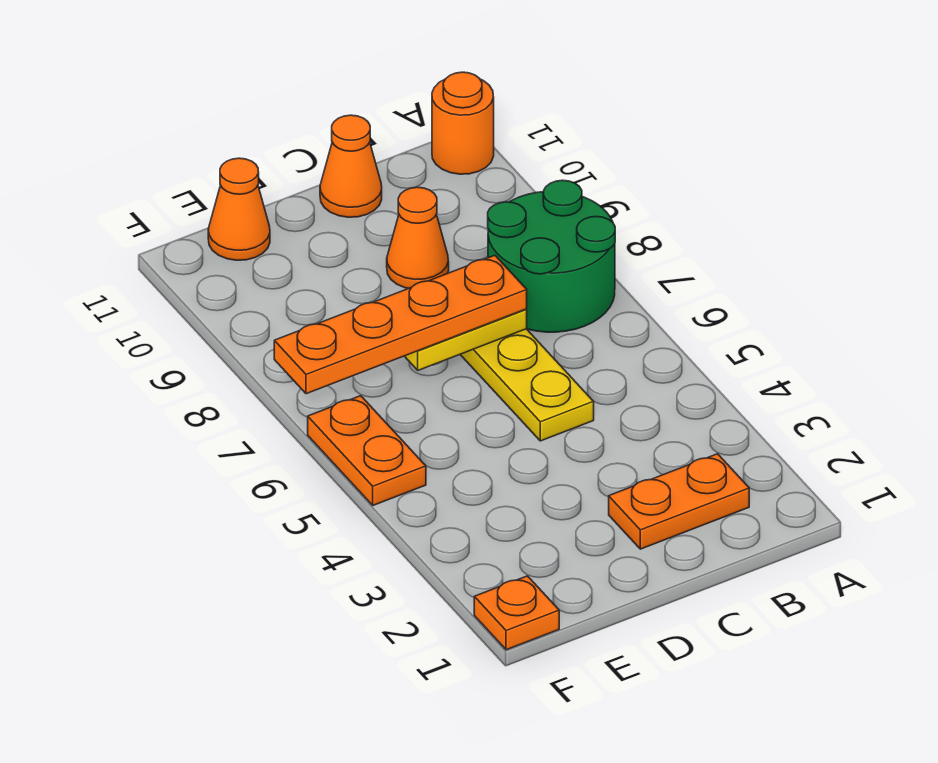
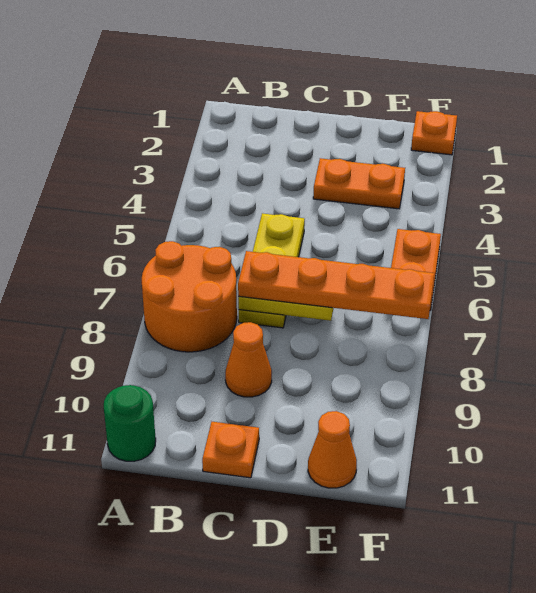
green 2x2 round brick [488,180,615,332] -> orange 2x2 round brick [142,241,237,352]
orange 1x1 round brick [432,72,494,174] -> green 1x1 round brick [104,385,156,461]
orange 1x2 plate [609,454,749,549] -> orange 1x2 plate moved to [313,158,405,209]
orange 1x1 cone [320,115,382,217] -> orange 1x1 plate [202,422,259,478]

